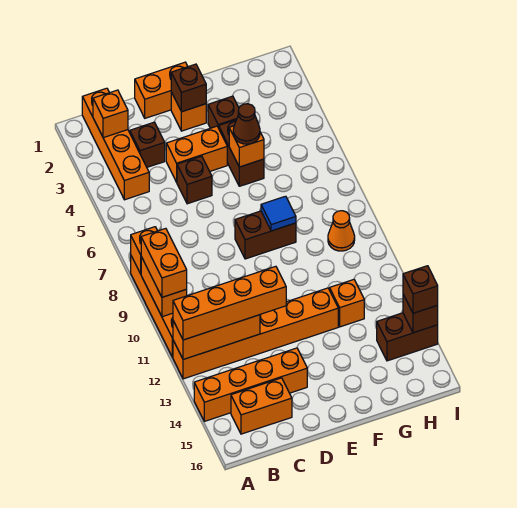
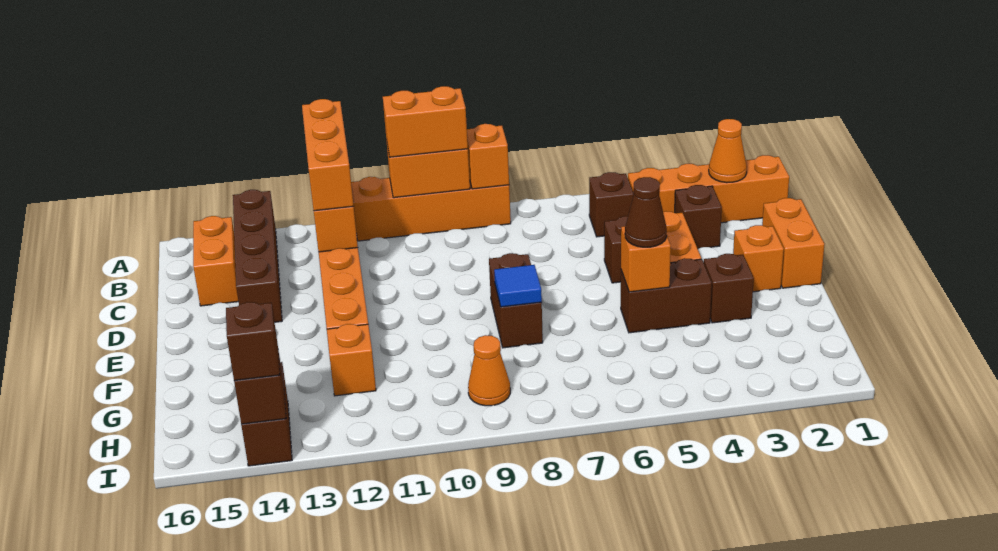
orange 1x4 brick [173,266,286,340] -> orange 1x3 brick [302,99,354,211]
orange 1x4 brick [194,348,307,421] -> brown 1x4 brick [233,190,282,322]
orange 1x1 brick [93,90,128,138] -> orange 1x1 cone [709,119,747,183]
brown 1x1 brick [171,64,206,112] -> brown 1x1 brick moved to [589,172,634,237]

